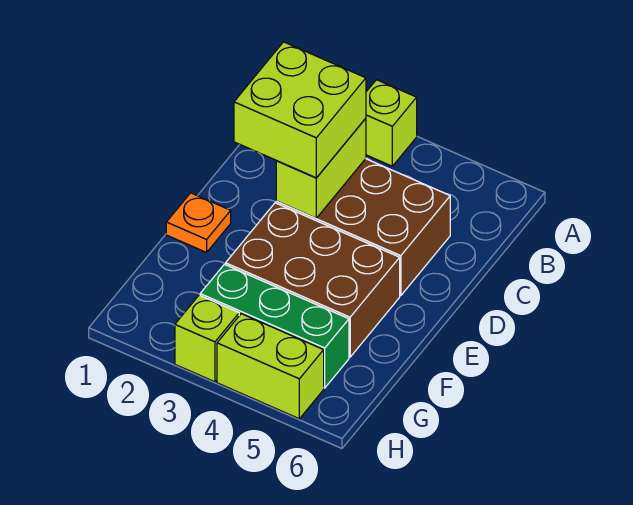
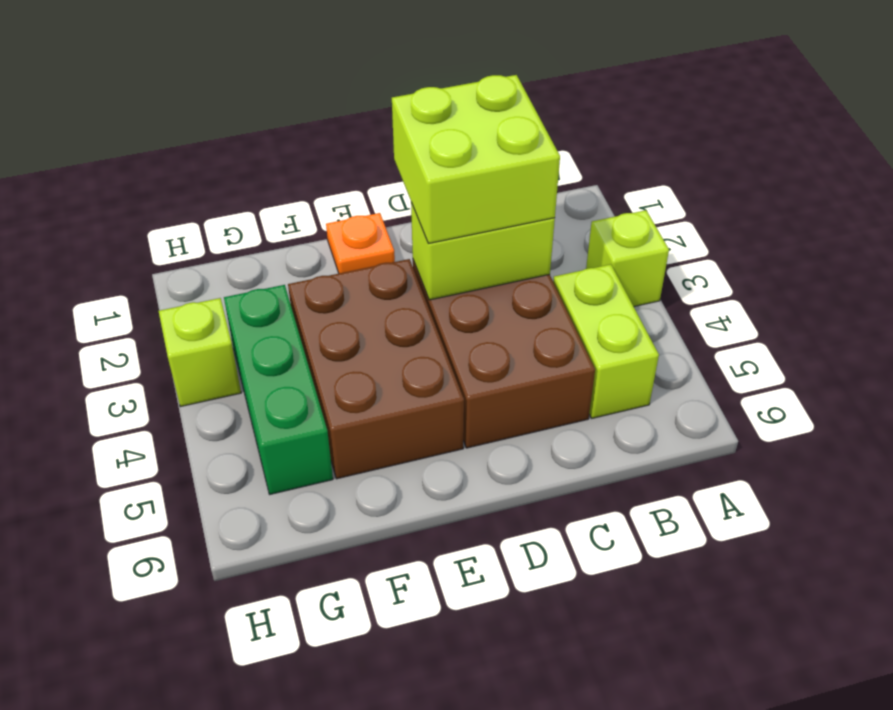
lime 1x2 brick [217,314,324,419] -> lime 1x2 brick moved to [553,264,659,418]

